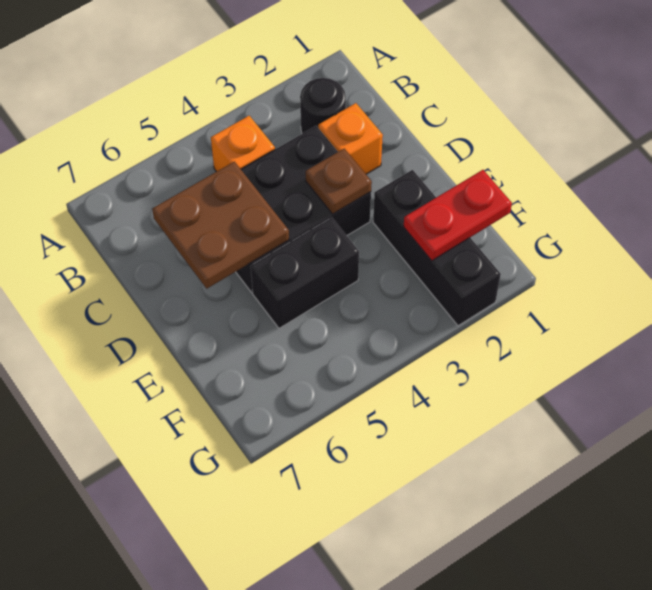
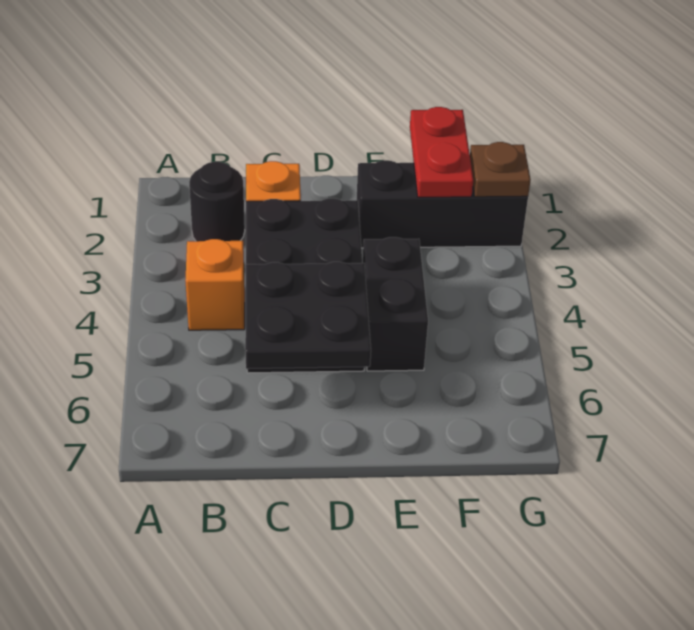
brown 2x2 plate [152,162,289,288] -> black 2x2 plate [245,262,371,369]
brown 1x1 plate [306,149,372,214] -> brown 1x1 plate moved to [470,142,531,197]

